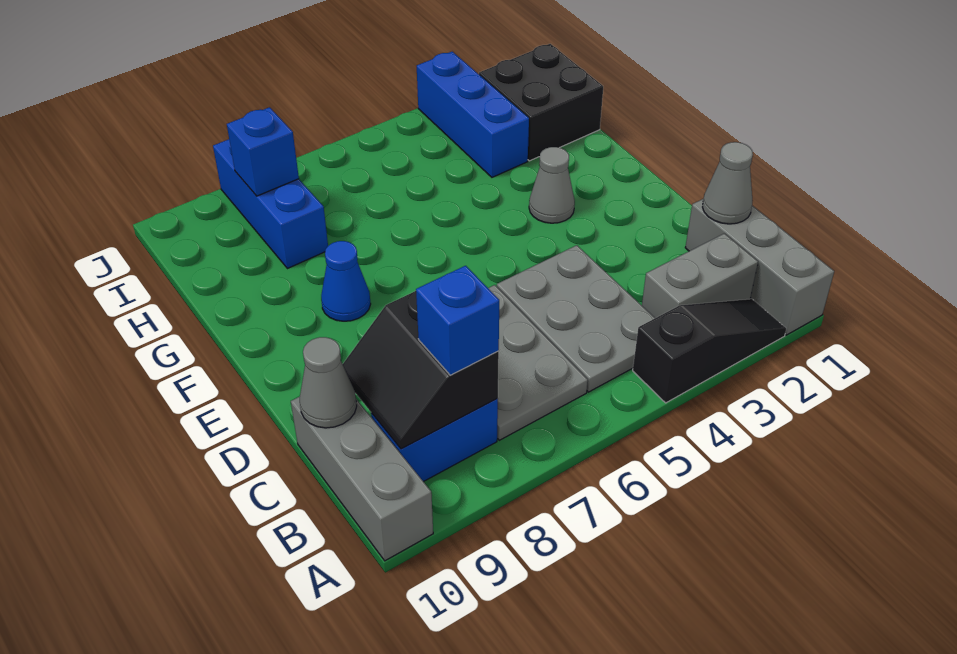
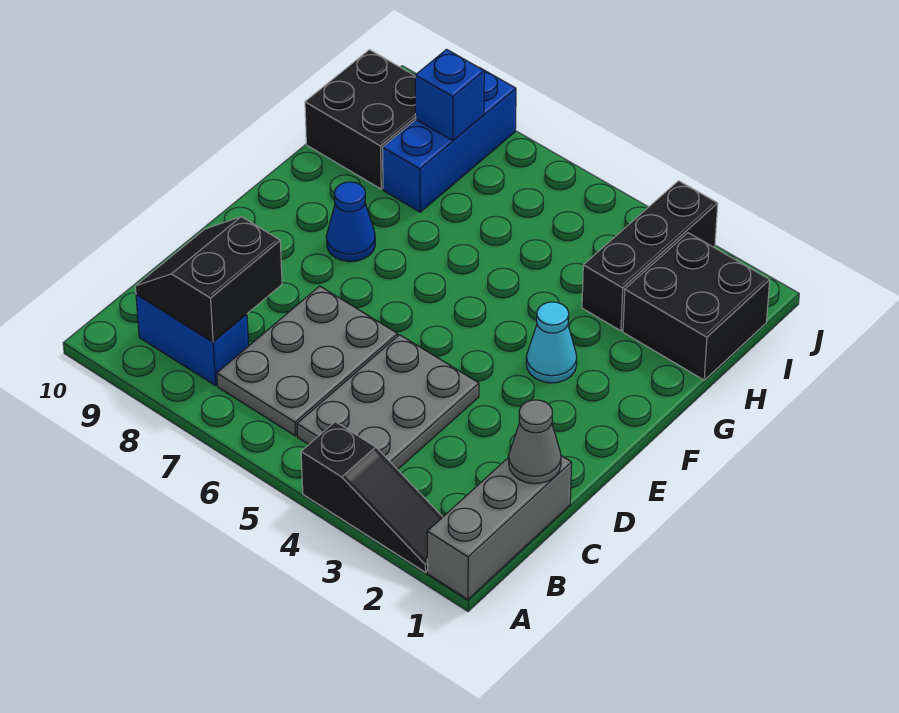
grey 1x3 brick [291,397,433,561] -> none
grey 1x2 brick [642,233,758,318] -> none
blue 1x1 brick [416,266,499,375] -> none
grey 1x1 cone [300,337,357,428] -> none
grey 1x1 cone [529,147,575,223] -> cyan 1x1 cone [526,302,577,383]
blue 1x3 brick [417,52,529,177] -> black 1x3 brick [582,181,718,331]
none -> black 2x2 brick [305,50,416,189]

